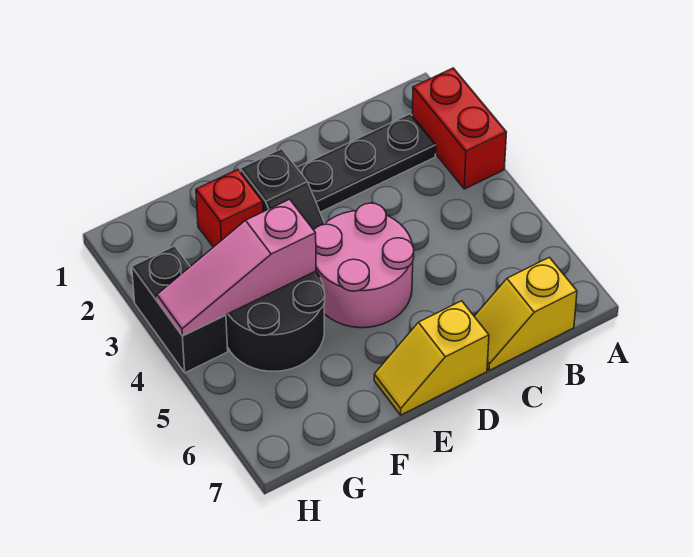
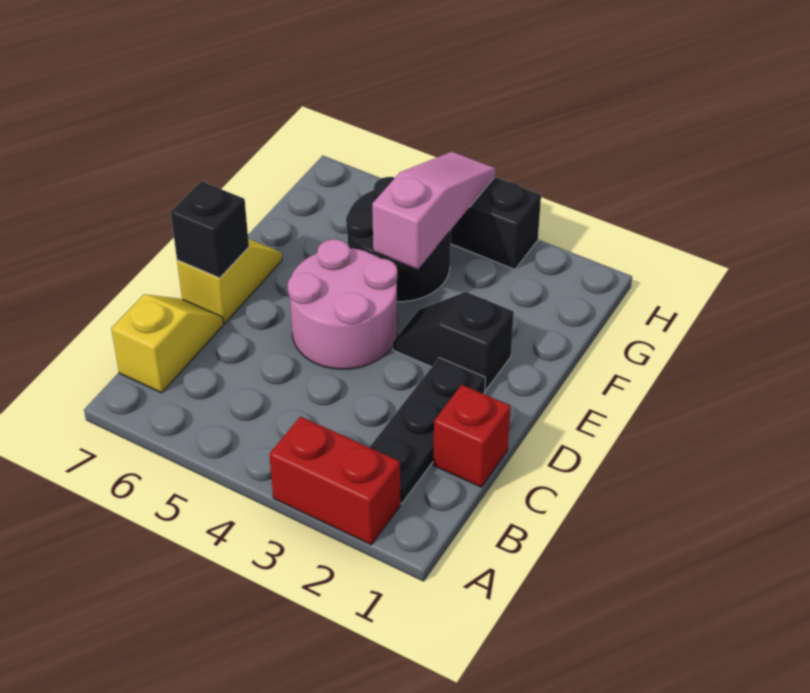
none -> black 1x1 brick [171,181,249,278]
red 1x1 brick [196,170,263,247] -> red 1x1 brick moved to [433,385,511,487]

